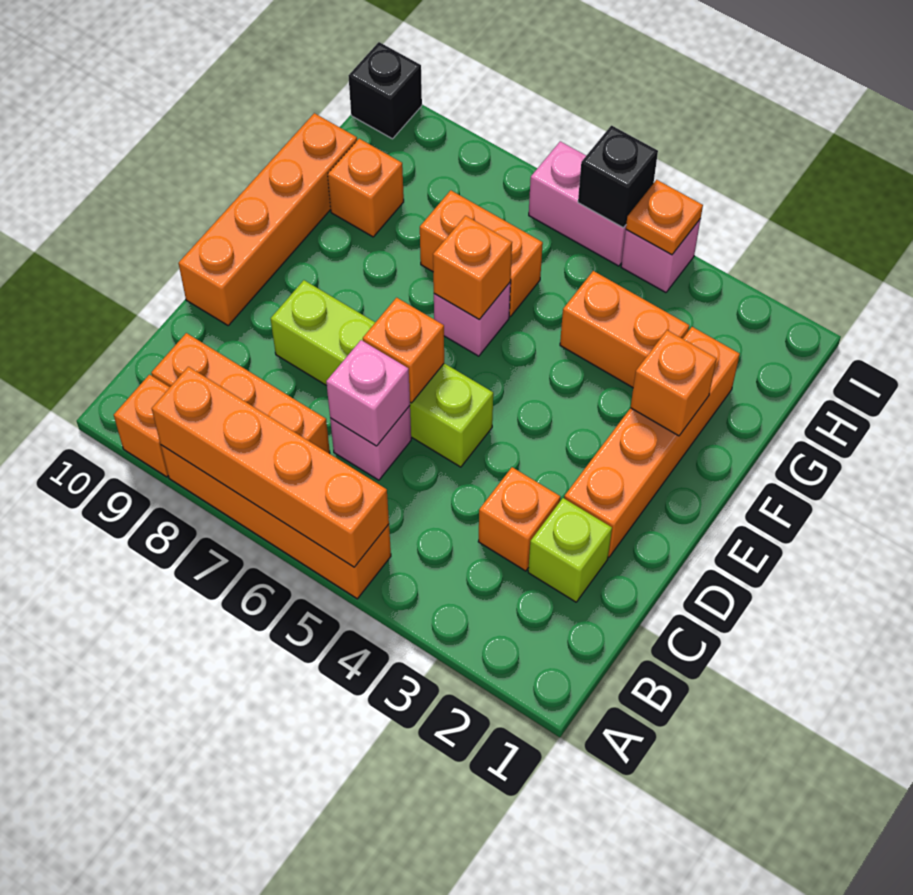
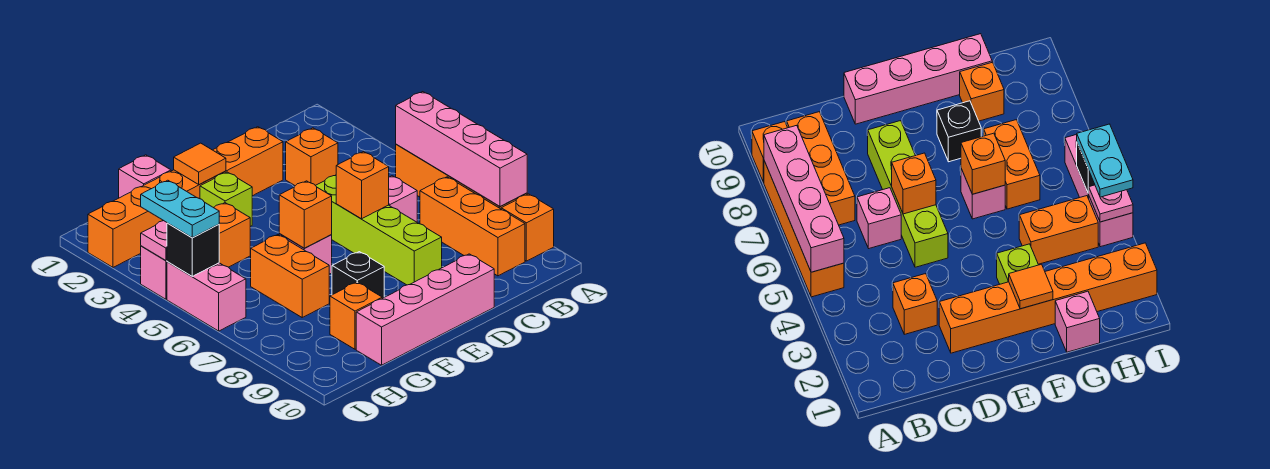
orange 1x4 brick [152,367,389,567] -> pink 1x4 brick [396,92,527,207]
lime 1x1 brick [528,498,612,602] -> lime 1x1 brick moved to [200,172,252,226]
pink 1x1 brick [326,340,410,446] -> pink 1x1 brick moved to [119,155,171,198]
orange 1x4 brick [564,327,740,557] -> orange 1x6 brick [88,127,283,267]
orange 1x4 brick [178,113,357,325] -> pink 1x4 brick [356,254,494,365]
orange 1x1 brick [631,330,717,436] -> orange 1x1 tile [174,143,226,185]
orange 1x2 brick [560,271,689,388] -> orange 1x2 brick turned to [214,203,250,267]
orange 1x1 plate [626,180,703,255] -> pink 1x1 plate [141,221,167,261]
none -> cyan 1x2 plate [141,180,219,238]
black 1x1 brick [349,42,422,139] -> black 1x1 brick moved to [332,252,384,298]

